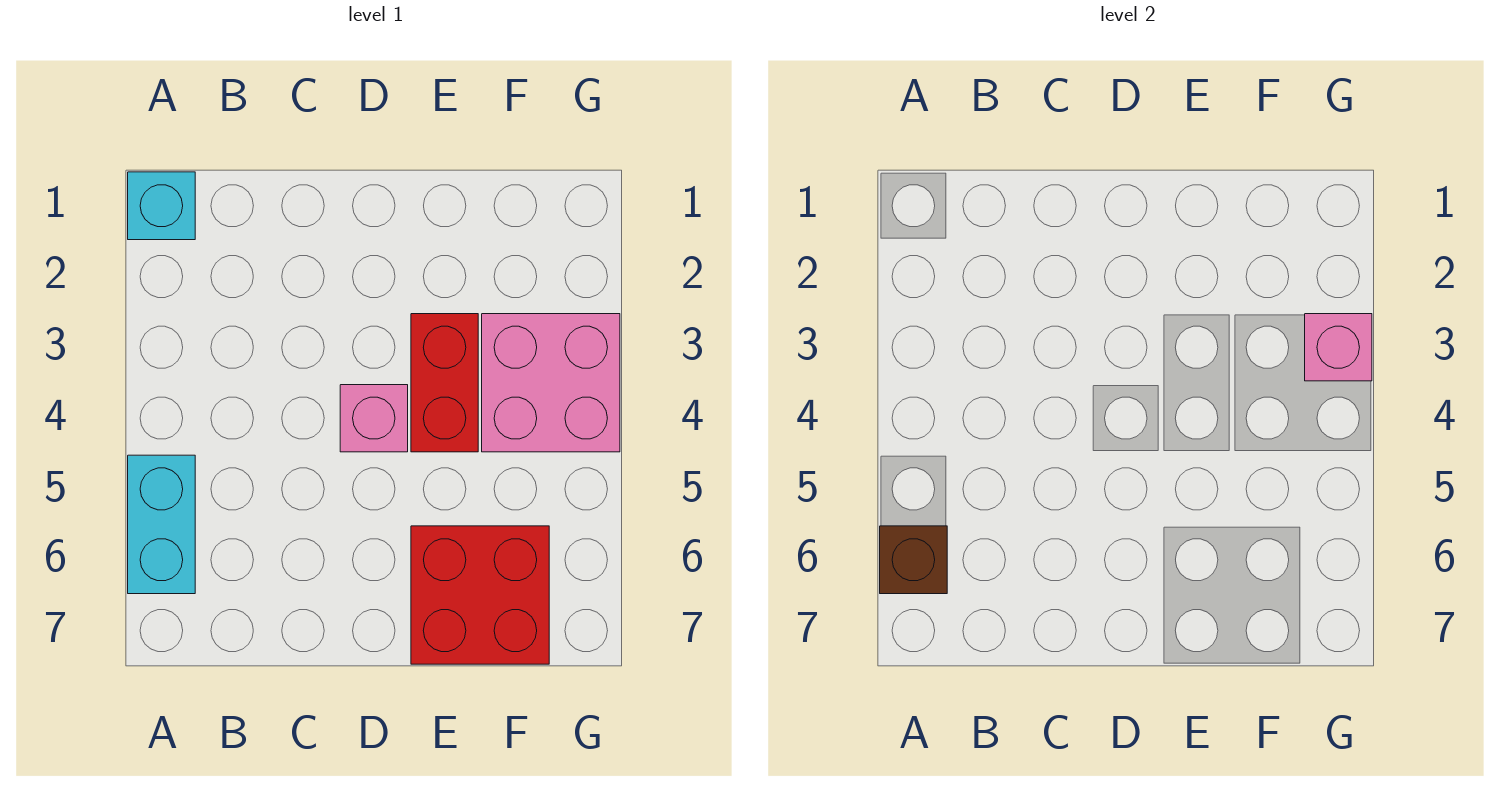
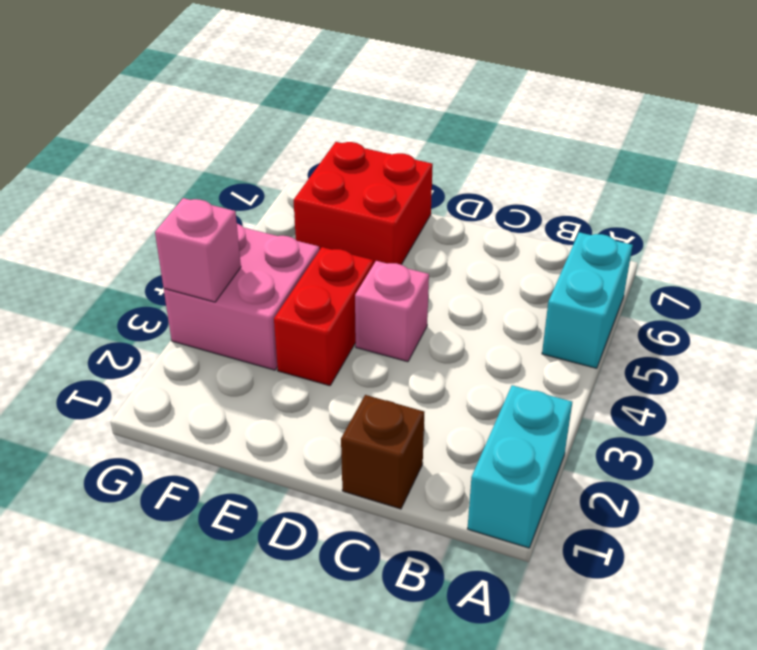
cyan 1x1 brick [128,172,195,240] -> cyan 1x2 brick [468,385,572,548]
brown 1x1 brick [880,526,947,594] -> brown 1x1 brick moved to [341,395,424,509]

